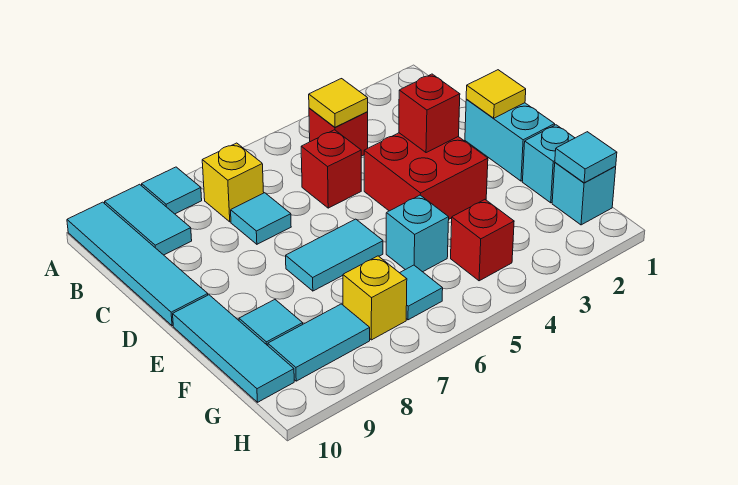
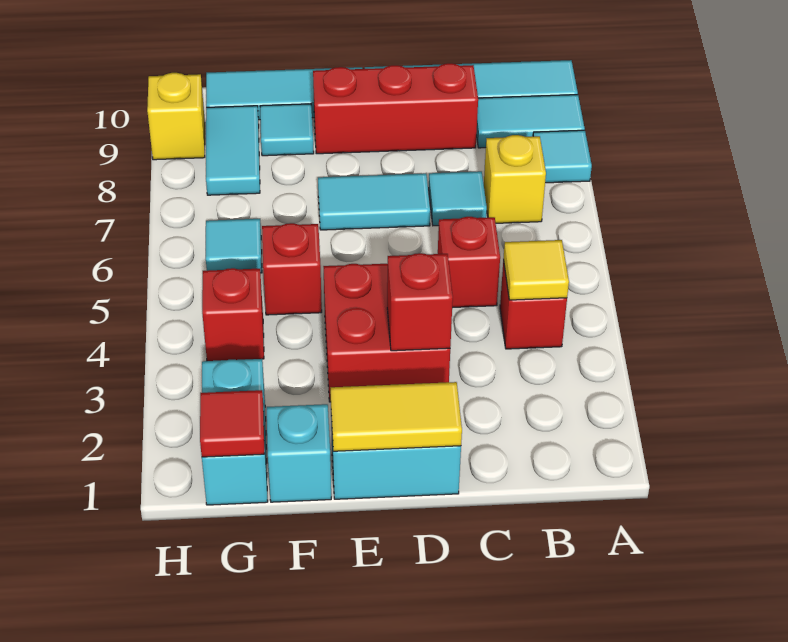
none -> red 1x3 brick [313,63,478,154]
yellow 1x1 tile [466,70,526,118] -> yellow 1x2 tile [331,382,462,451]
cyan 1x2 tile [286,219,383,291] -> cyan 1x2 tile turned to [318,173,430,230]
cyan 1x1 brick [386,195,449,272] -> red 1x1 brick [262,223,322,315]
cyan 1x1 brick [552,163,616,225] -> cyan 1x2 brick [202,359,268,505]
cyan 1x1 tile [555,132,617,183] -> red 1x1 tile [200,390,264,457]
yellow 1x1 brick [343,256,407,340] -> yellow 1x1 brick moved to [147,73,205,160]

